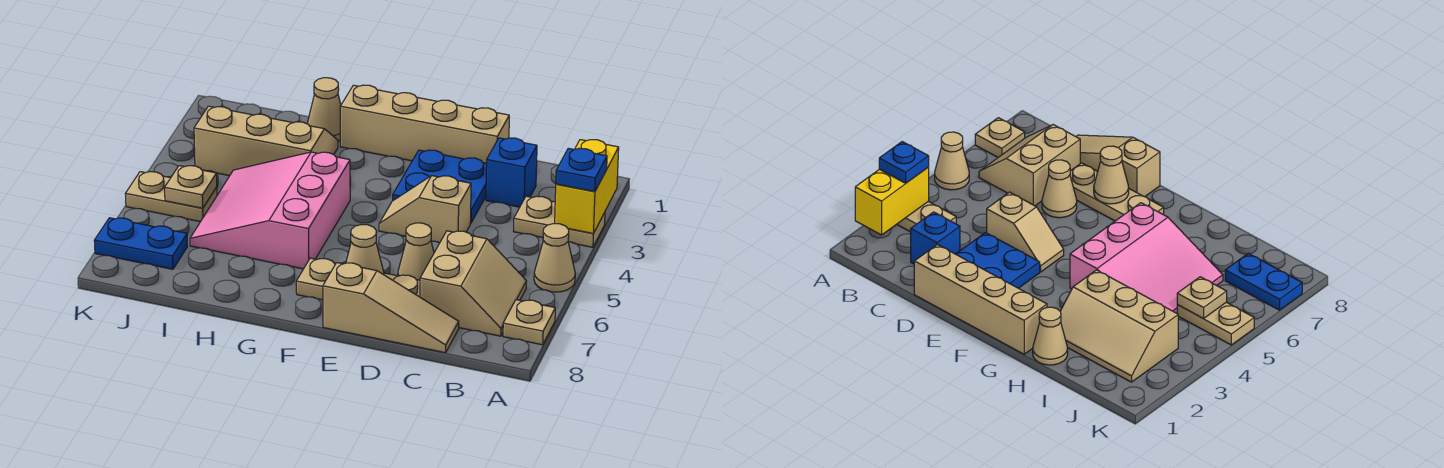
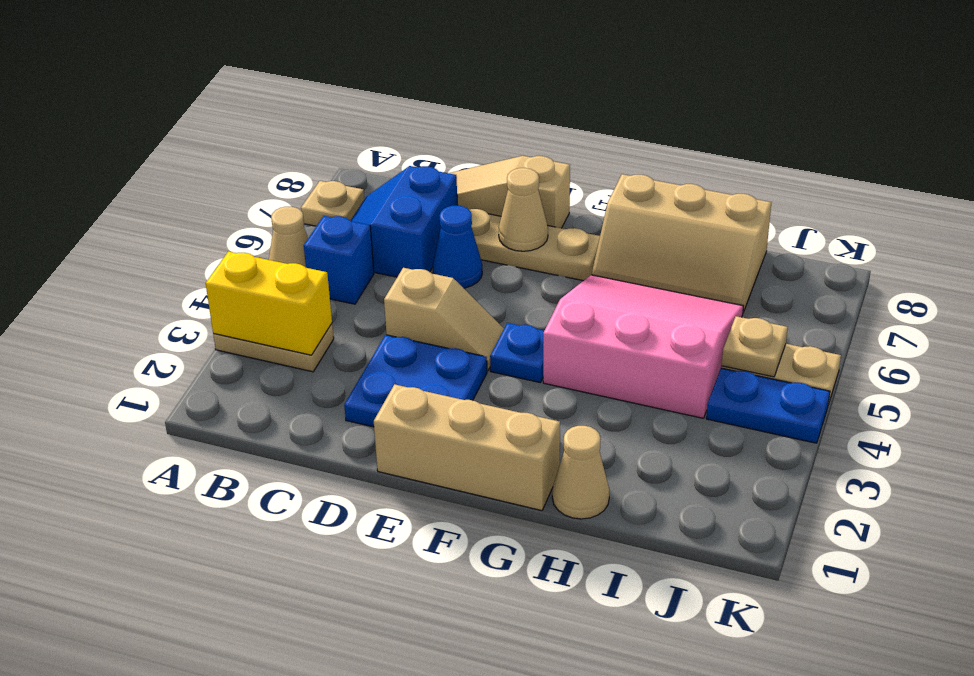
yellow 1x2 brick [555,140,619,234] -> yellow 1x2 brick turned to [206,252,332,355]
blue 1x1 plate [556,148,607,192] -> blue 1x1 plate moved to [490,323,544,383]
tan 2x2 slope [420,231,526,336] -> blue 2x2 slope [351,166,457,277]
blue 1x1 brick [486,138,537,207] -> blue 1x1 brick moved to [304,216,374,304]
tan 1x4 brick [340,85,509,163] -> tan 1x3 brick [374,384,560,511]
tan 1x1 cone [398,223,434,280] -> blue 1x1 cone [433,205,482,288]
pink 3x3 slope [190,152,350,269] -> pink 3x3 slope turned to [543,275,743,418]
tan 2x3 slope [194,106,338,176] -> tan 2x3 slope moved to [592,174,771,312]
blue 1x2 plate [94,218,187,269] -> blue 1x2 plate moved to [706,368,830,443]

